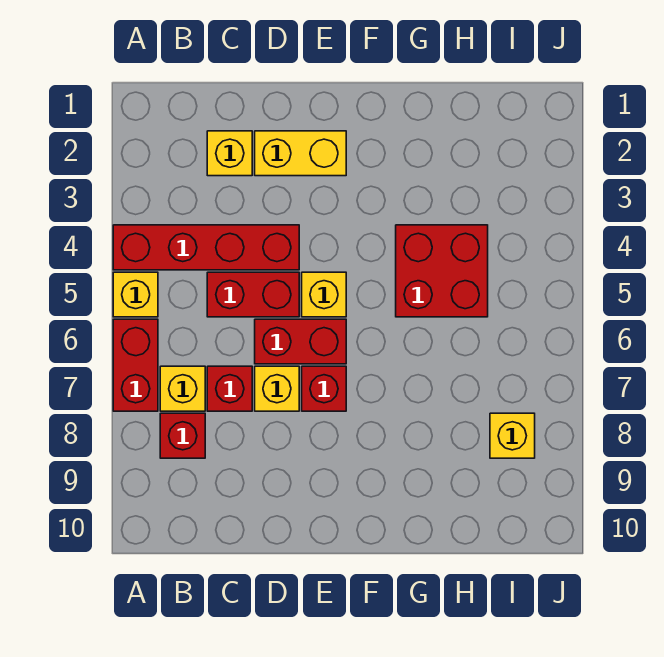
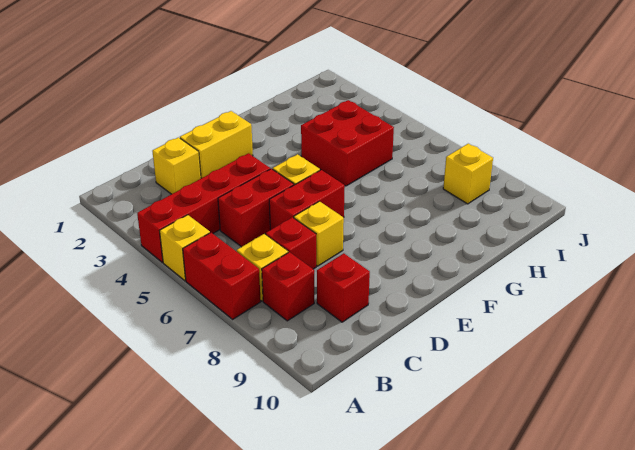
red 1x1 brick [302,366,346,411] -> red 1x1 brick moved to [317,253,370,322]

